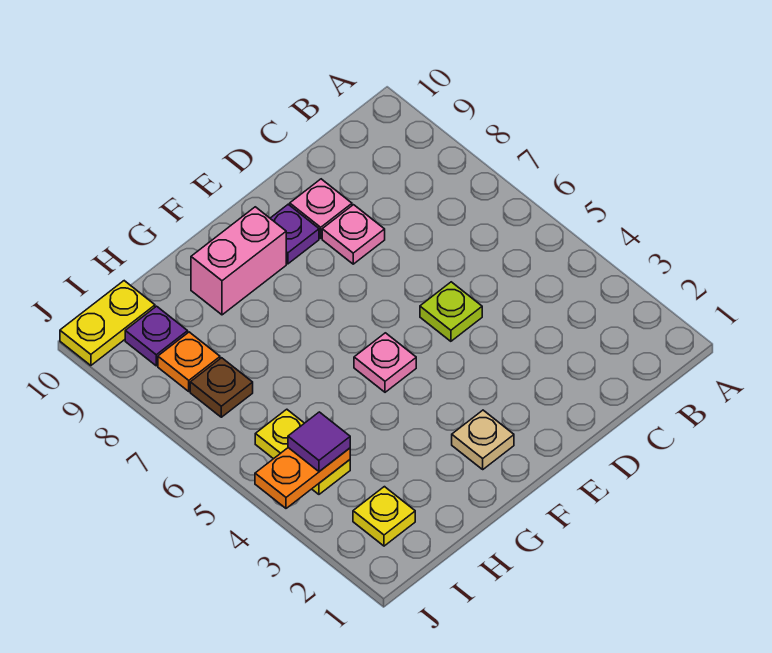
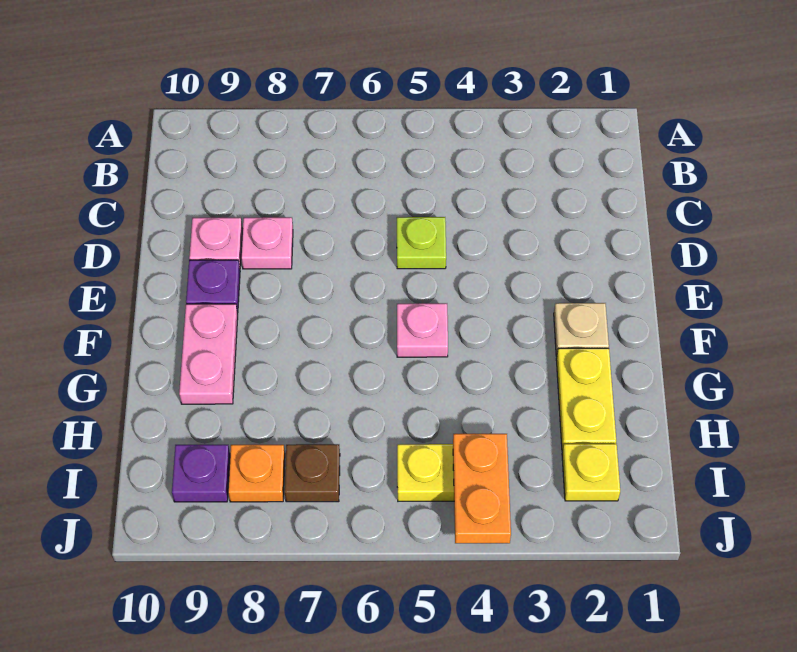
pink 1x2 brick [191,207,286,315] -> pink 1x2 plate [179,304,238,404]
purple 1x1 tile [288,412,350,471] -> none
yellow 1x2 plate [60,281,155,366] -> yellow 1x2 plate moved to [556,348,616,451]

